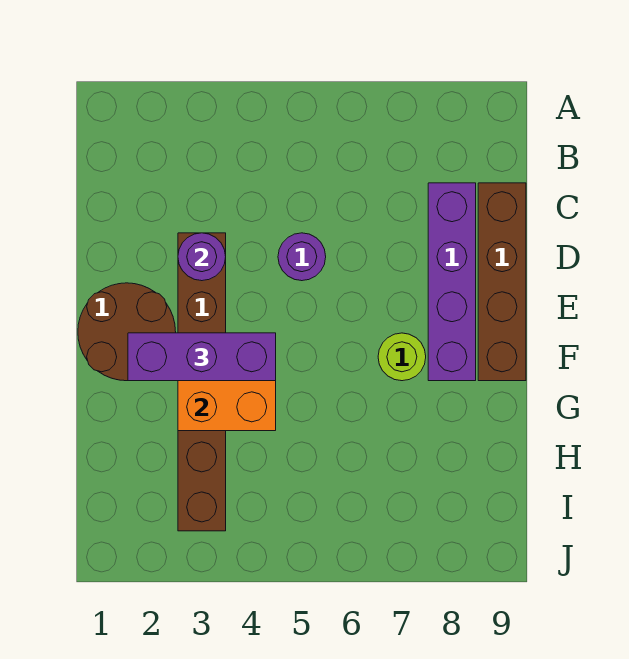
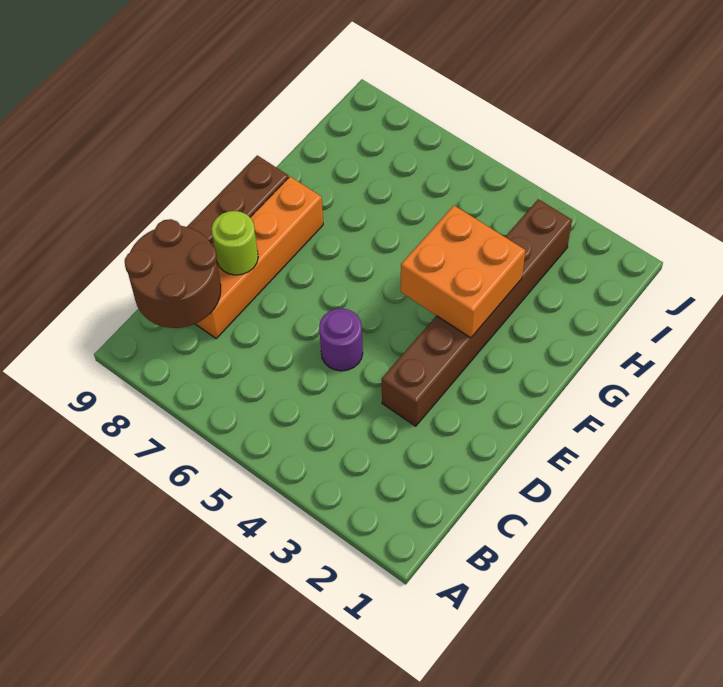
purple 1x4 brick [428,183,476,381] -> orange 1x4 brick [196,177,323,338]
purple 1x1 round brick [178,233,226,281] -> none
brown 2x2 round brick [78,283,176,381] -> brown 2x2 round brick moved to [125,219,221,328]
purple 1x3 brick [128,333,276,381] -> none
lime 1x1 round brick [378,333,426,381] -> lime 1x1 round brick moved to [212,211,258,275]

